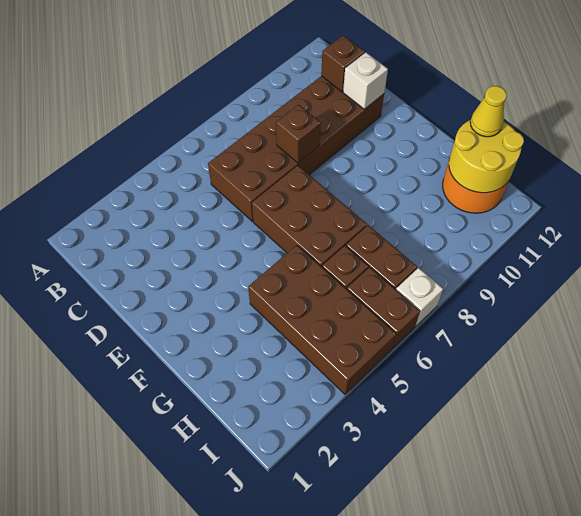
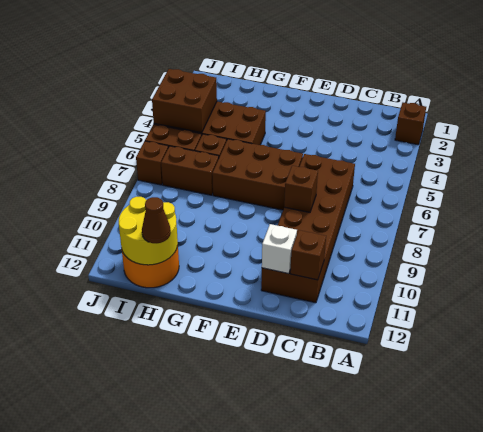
none -> brown 1x1 brick [395,103,426,145]
yellow 1x1 cone [470,86,507,137] -> brown 1x1 cone [142,197,171,243]
none -> brown 2x2 brick [152,69,217,133]
white 1x1 brick [396,268,443,326] -> brown 1x1 brick [136,141,168,185]

